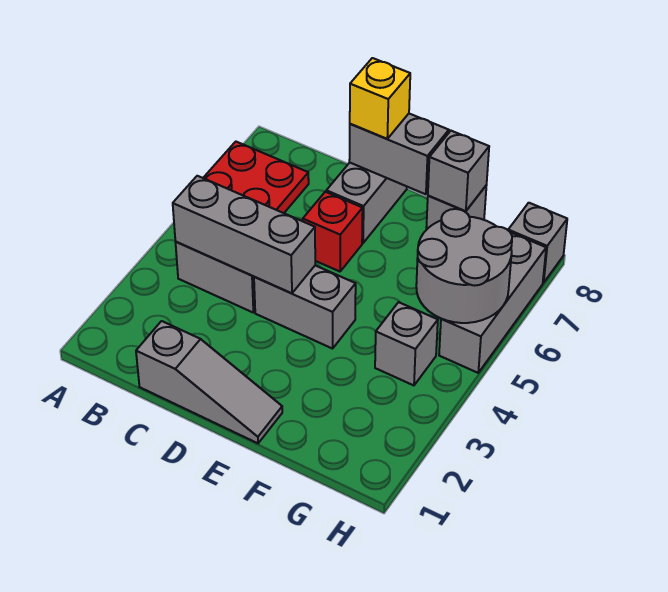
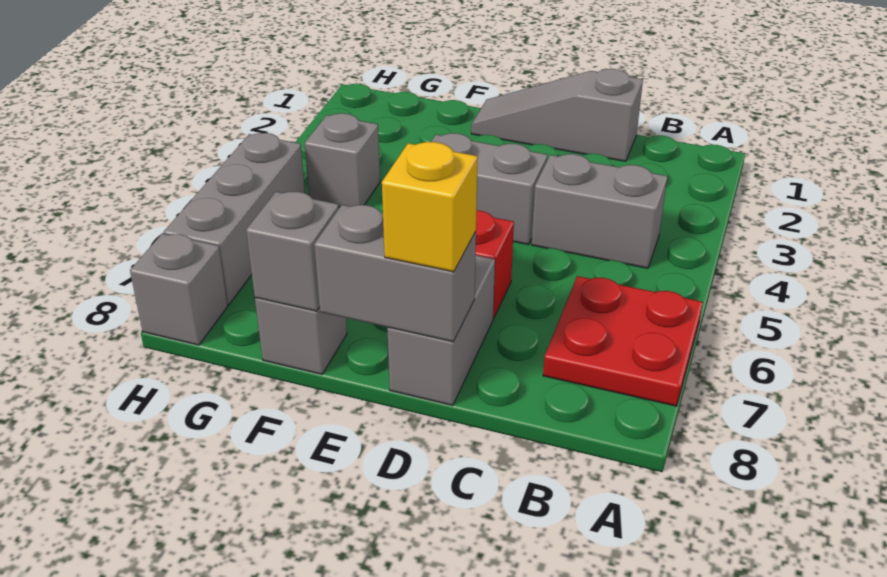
grey 1x3 brick [173,176,315,293] -> none
grey 2x2 round brick [416,209,512,323] -> none

